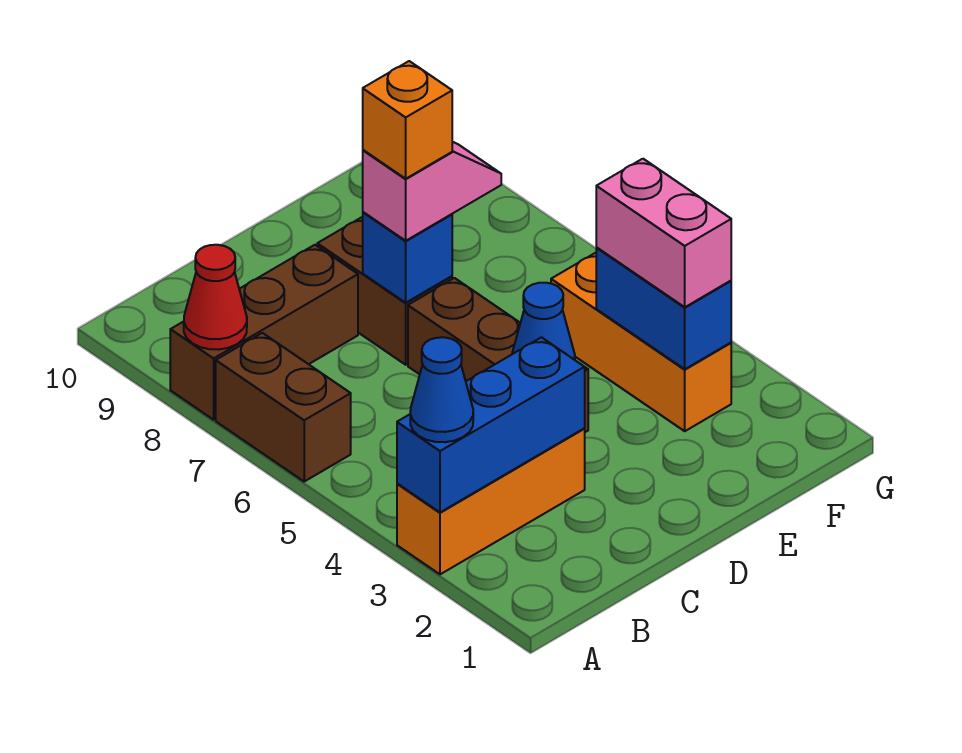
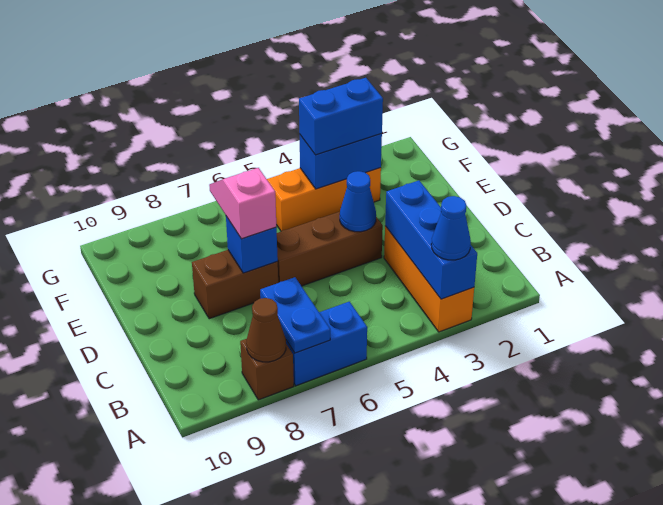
brown 1x2 brick [216,333,351,481] -> blue 1x2 brick [286,302,367,386]
none -> blue 1x2 plate [260,277,330,353]
brown 1x3 brick [170,245,358,420] -> brown 1x1 brick [240,339,294,400]
red 1x1 cone [184,245,247,350] -> brown 1x1 cone [246,298,286,362]
orange 1x1 brick [363,61,452,179] -> none
pink 1x2 brick [596,159,731,307] -> blue 1x2 brick [299,78,383,155]

